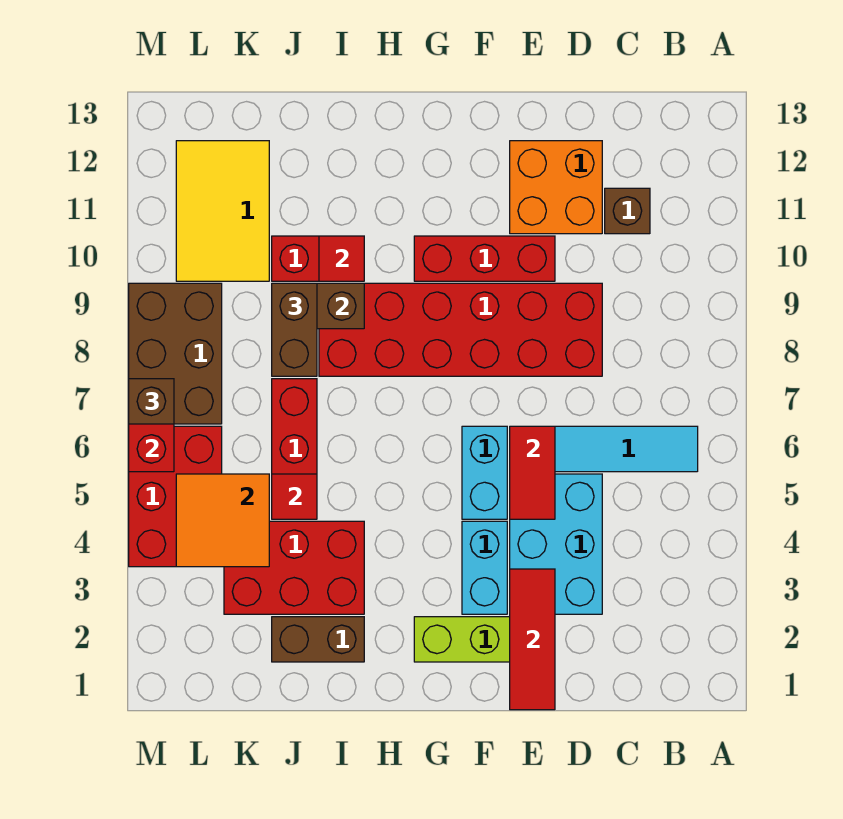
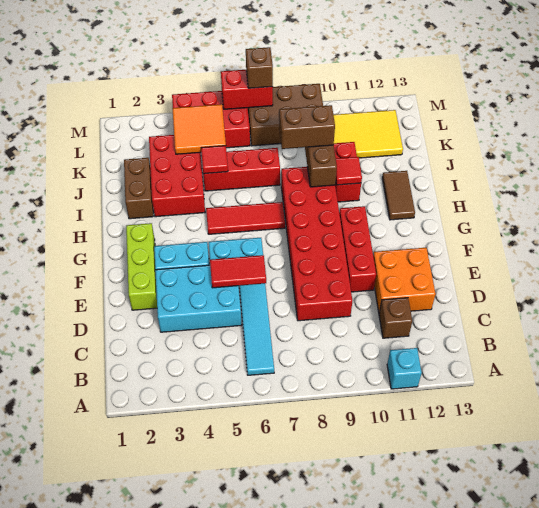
none -> cyan 1x1 brick [387,348,422,389]
red 1x3 tile [510,569,555,710] -> red 1x3 tile moved to [206,202,285,234]
none -> brown 1x2 tile [382,171,415,220]

